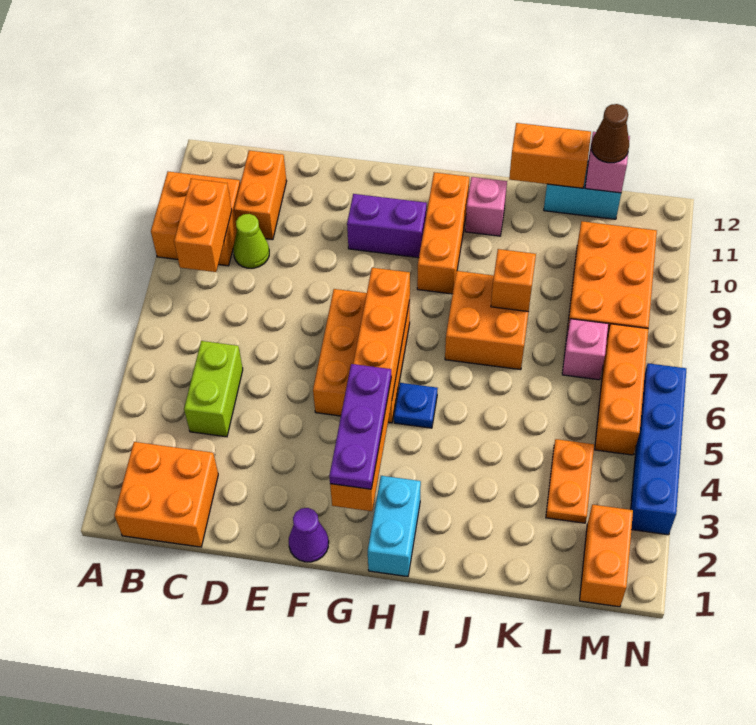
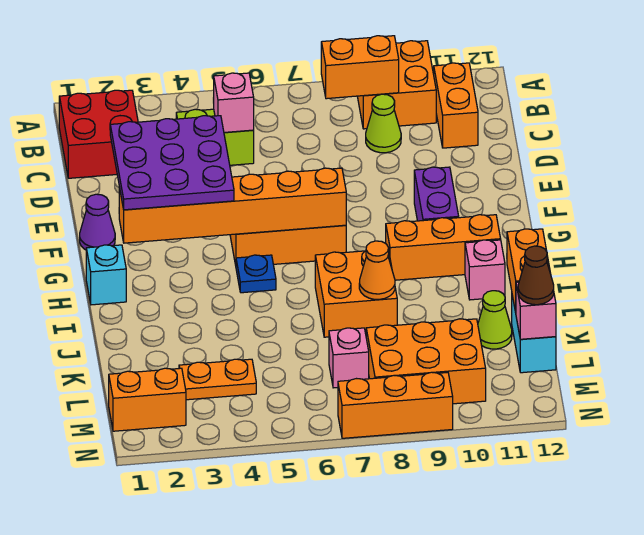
orange 2x2 brick [114,442,218,547] -> red 2x2 brick [59,90,138,178]
none -> pink 1x1 brick [214,73,254,132]
orange 1x2 brick [234,151,287,240] -> orange 1x2 brick turned to [434,63,478,148]
purple 1x3 plate [329,364,391,489] -> purple 3x3 plate [110,116,234,210]
cyan 1x2 brick [368,476,421,577] -> cyan 1x1 brick [86,245,126,305]
orange 1x1 brick [491,249,536,312] -> orange 1x1 cone [359,241,395,299]
none -> lime 1x1 cone [478,291,512,349]
orange 1x3 brick [595,324,648,455] -> orange 1x3 brick moved to [338,372,453,438]
blue 1x4 brick [631,363,686,535] -> none

